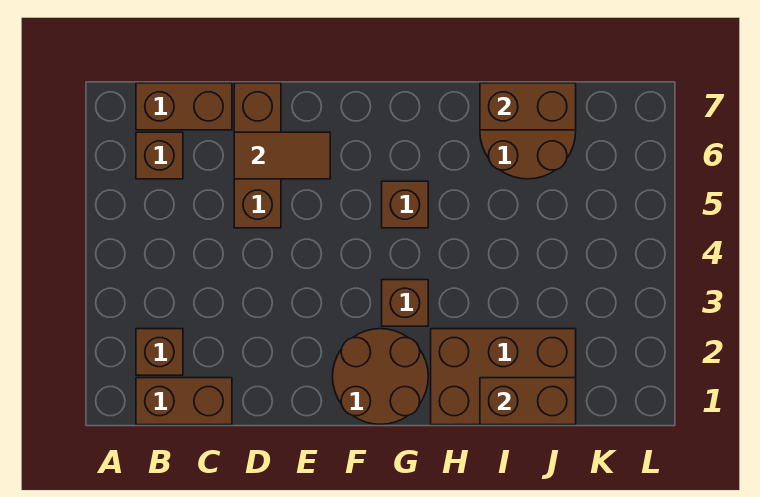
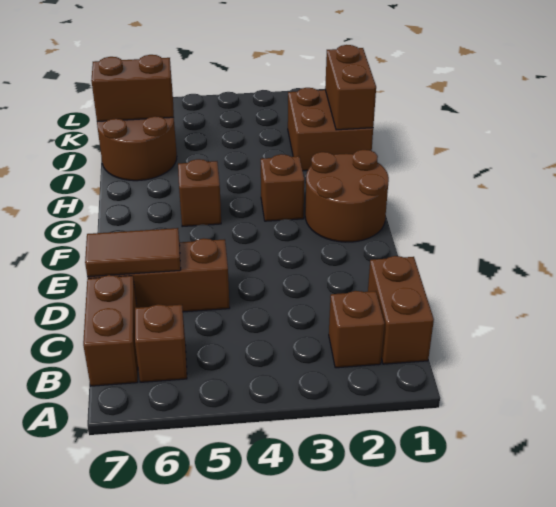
brown 1x2 tile [234,132,330,179] -> brown 1x2 tile turned to [85,228,181,277]
brown 2x3 brick [431,329,576,425] -> brown 2x2 brick [288,88,373,171]
brown 1x2 brick [480,83,576,130] -> brown 1x2 brick turned to [91,55,174,122]

